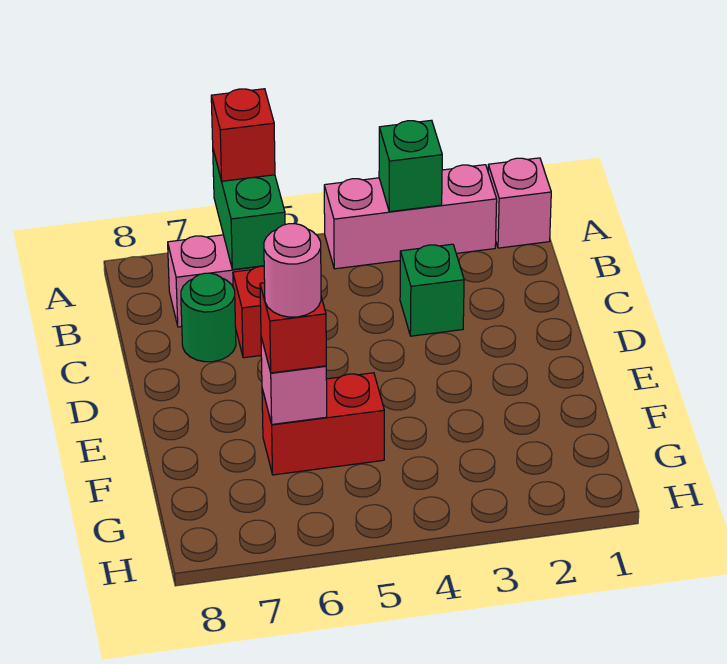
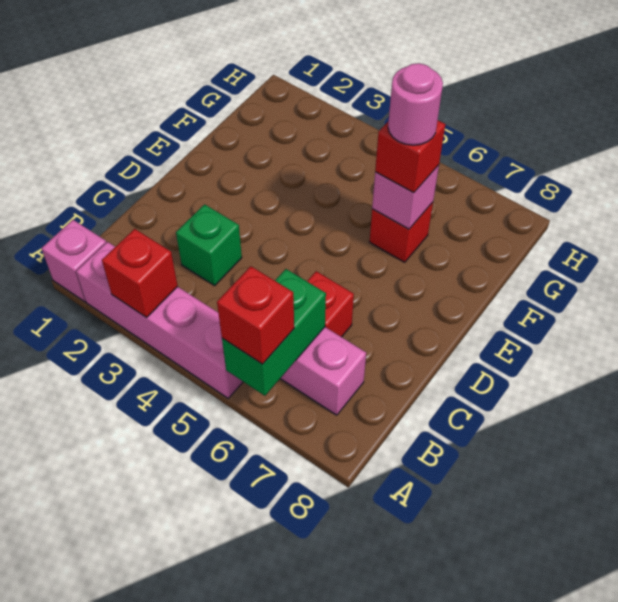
pink 1x3 brick [324,165,497,269] -> pink 1x4 brick [76,242,243,398]
green 1x1 brick [379,120,442,212] -> red 1x1 brick [102,229,178,318]
green 1x1 round brick [181,273,236,362] -> none
red 1x2 brick [262,373,384,475] -> red 1x1 brick [370,202,433,262]

